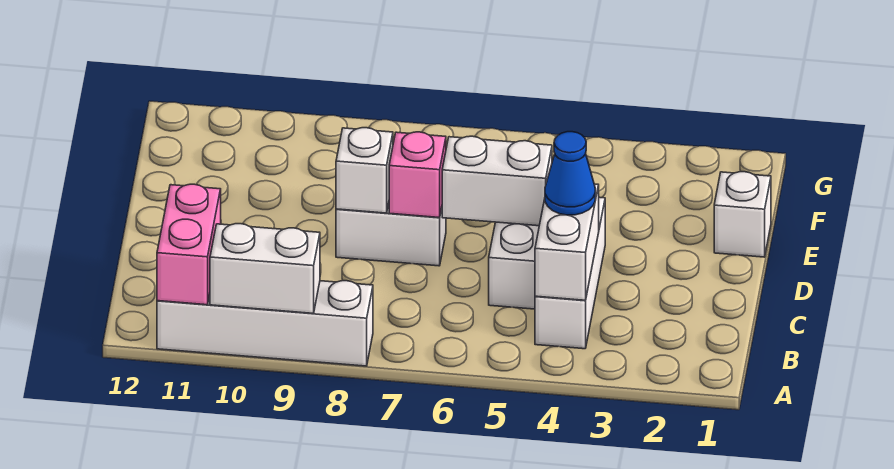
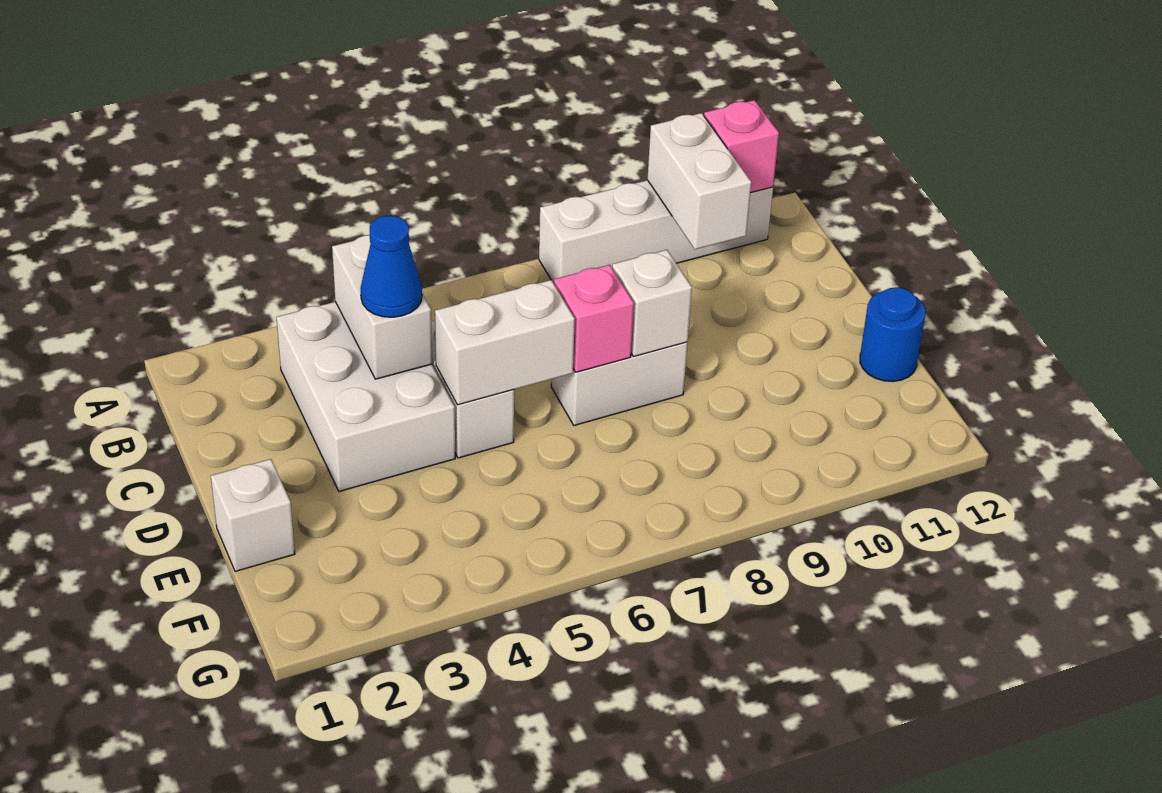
white 1x2 brick [210,224,320,313] -> white 1x2 brick turned to [647,113,751,249]
pink 1x2 brick [157,184,221,305] -> pink 1x1 brick [704,100,779,193]
white 1x3 brick [535,197,605,349] -> white 2x3 brick [277,302,455,491]
none -> blue 1x1 round brick [860,287,925,381]

